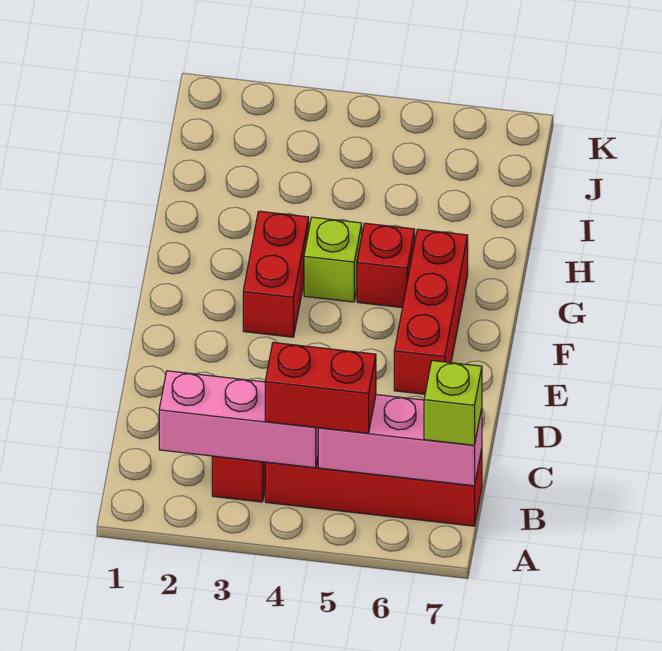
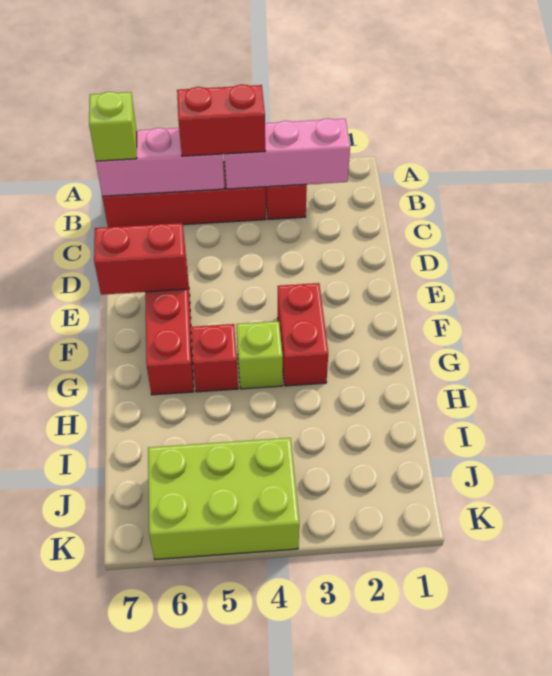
none -> red 1x2 brick [94,223,187,295]
none -> lime 2x3 brick [148,438,299,559]

